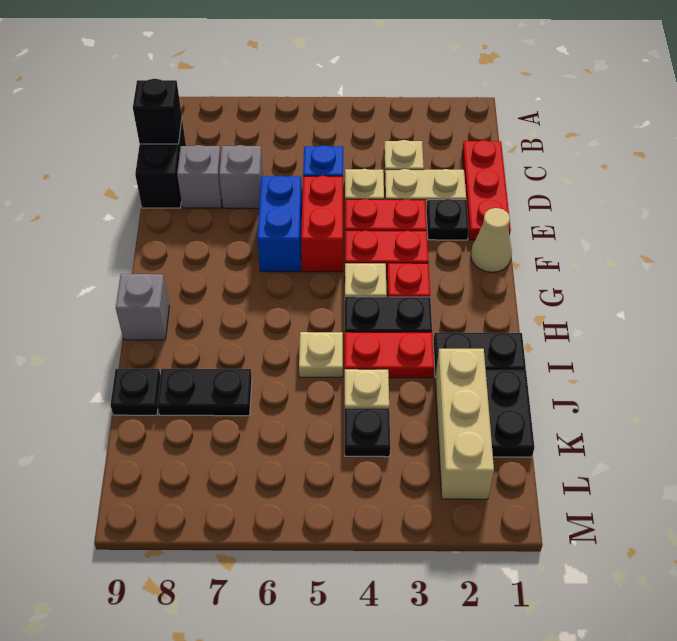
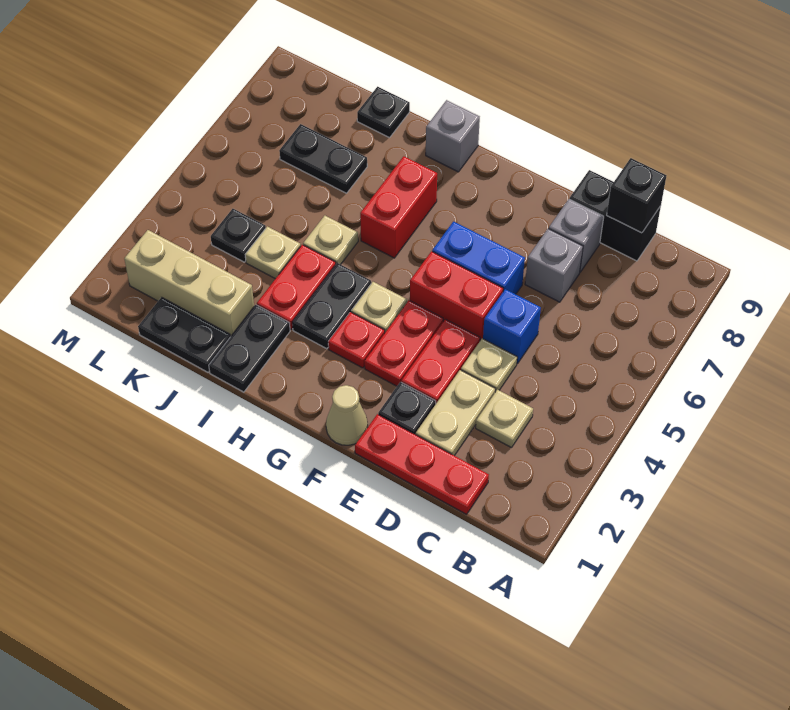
none -> red 1x2 brick [360,156,437,258]
black 1x2 plate [157,369,252,416] -> black 1x2 plate turned to [279,124,367,193]

